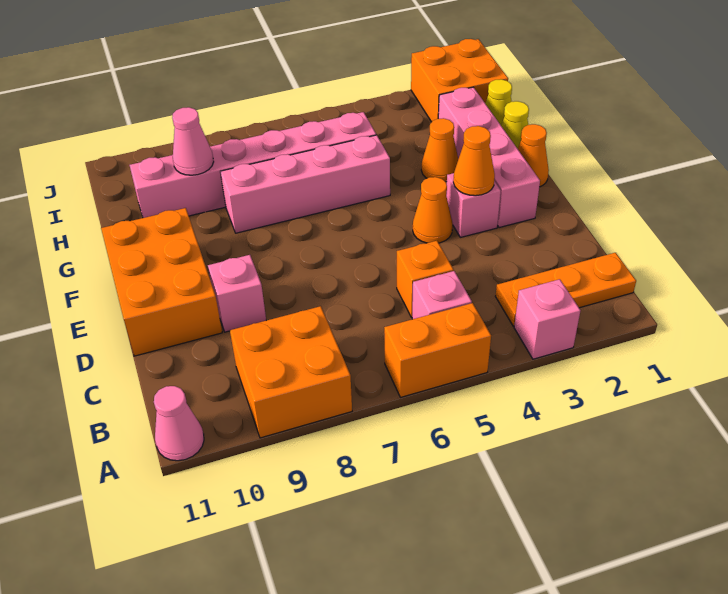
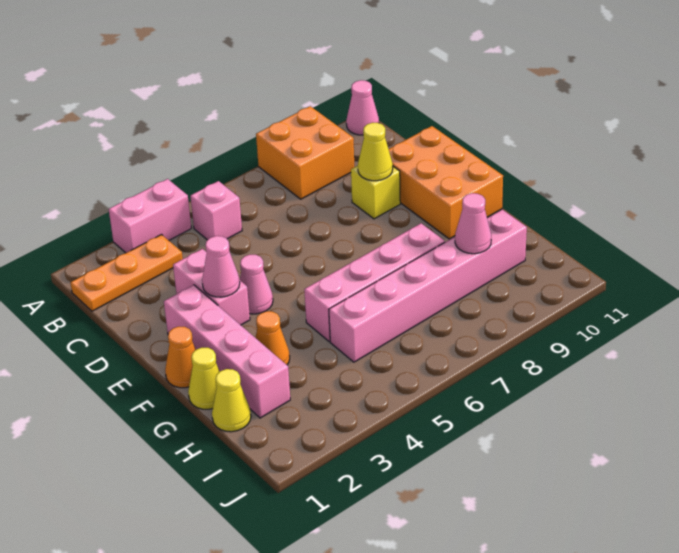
pink 1x1 brick [514,279,580,359] -> pink 1x2 brick [109,179,191,253]
orange 1x2 brick [384,303,491,397] -> none
orange 1x1 brick [397,241,454,318] -> none
pink 1x1 brick [208,255,266,332] -> yellow 1x1 brick [351,166,400,219]
none -> yellow 1x1 cone [358,123,393,181]
pink 1x1 brick [446,173,501,237] -> pink 1x2 brick [173,249,250,325]
orange 1x1 cone [453,126,495,196] -> pink 1x1 cone [202,236,240,297]
orange 1x1 cone [413,177,453,243] -> pink 1x1 cone [240,255,273,314]
orange 2x2 brick [411,39,508,122] -> none

